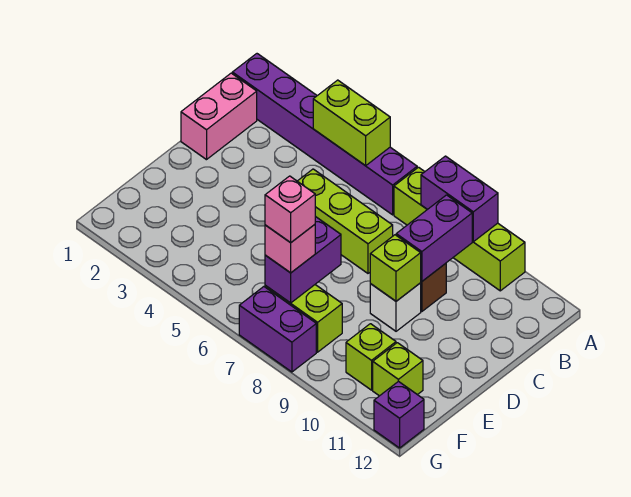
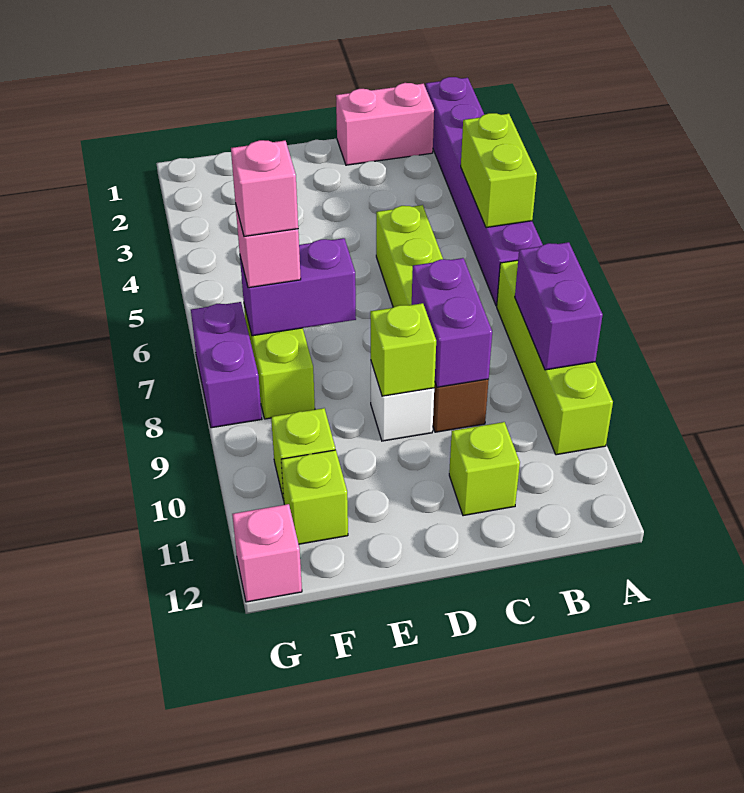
purple 1x2 brick [396,195,473,281] -> purple 1x2 brick turned to [412,258,492,387]
none -> lime 1x1 brick [449,422,520,516]
purple 1x1 brick [374,381,424,448] -> pink 1x1 brick [232,504,302,602]

